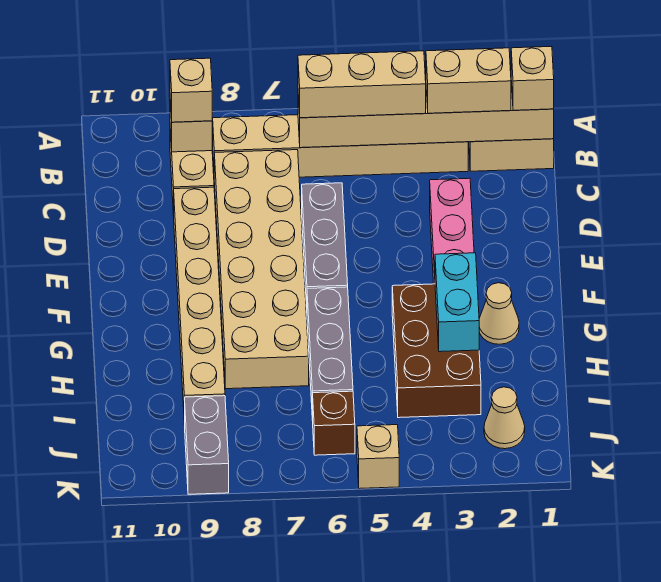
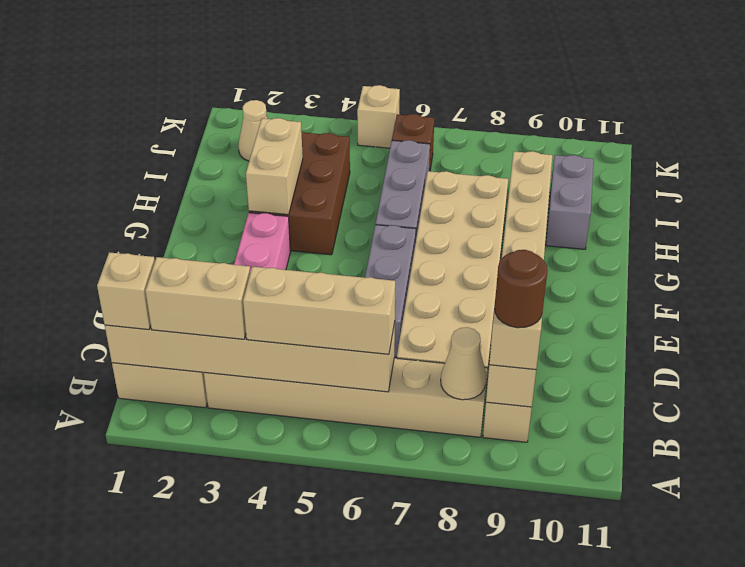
none -> brown 1x1 round brick [495,250,548,328]
tan 1x1 cone [479,283,519,344] -> tan 1x1 cone moved to [441,327,486,400]
cyan 1x2 brick [435,253,479,352] -> tan 1x2 brick [246,118,303,215]
grey 1x2 brick [185,396,229,494] -> grey 1x2 brick moved to [546,155,594,249]

